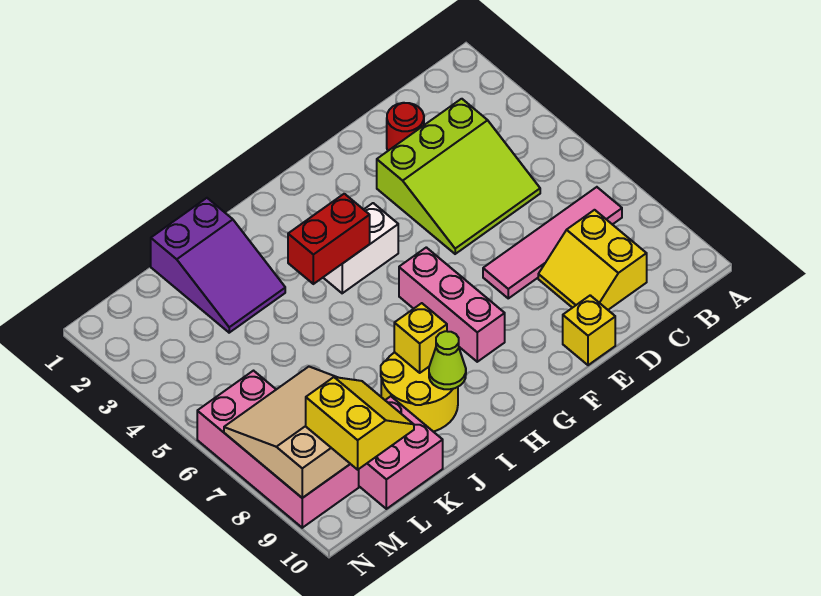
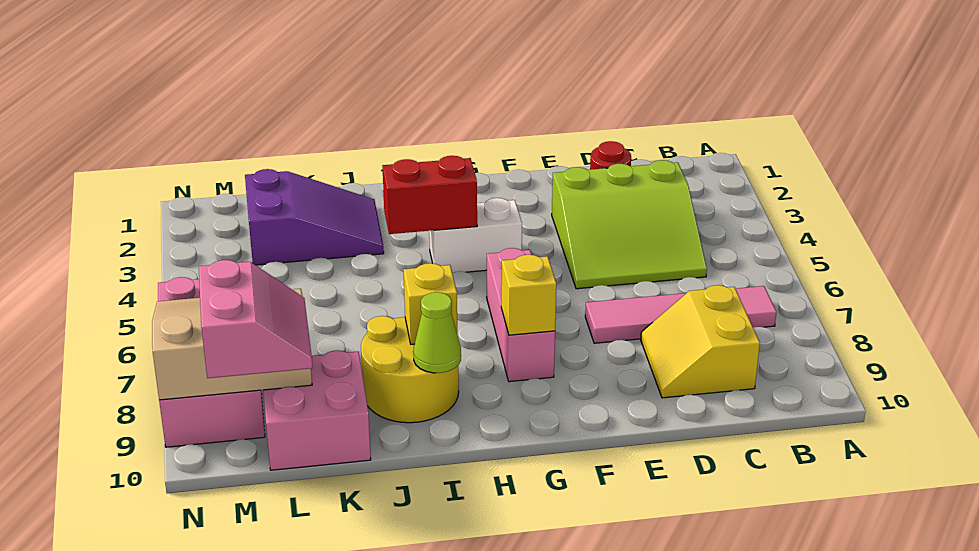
yellow 1x1 brick [563,295,615,365] -> yellow 1x1 brick moved to [501,255,556,335]
purple 2x3 slope [151,198,285,333] -> purple 2x3 slope turned to [245,169,384,265]
yellow 2x2 slope [306,377,414,470] -> pink 2x2 slope [199,260,313,378]

